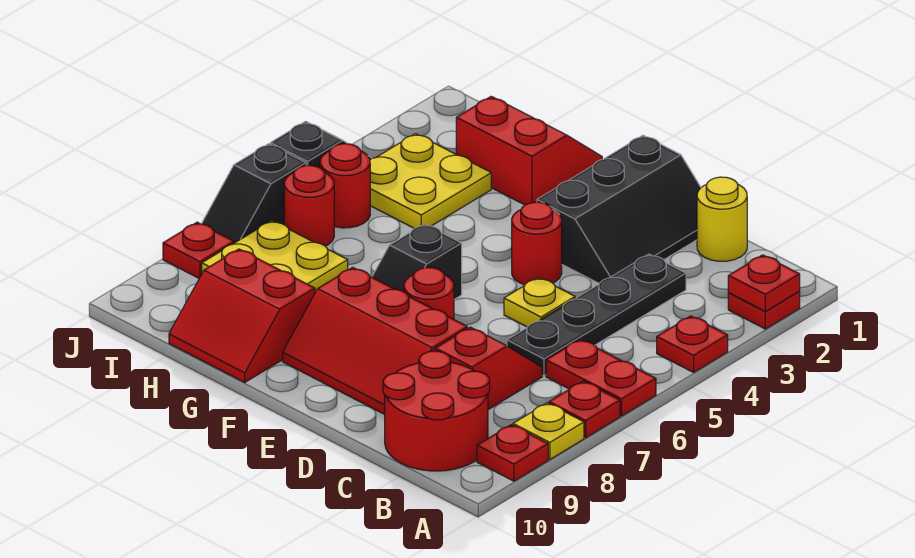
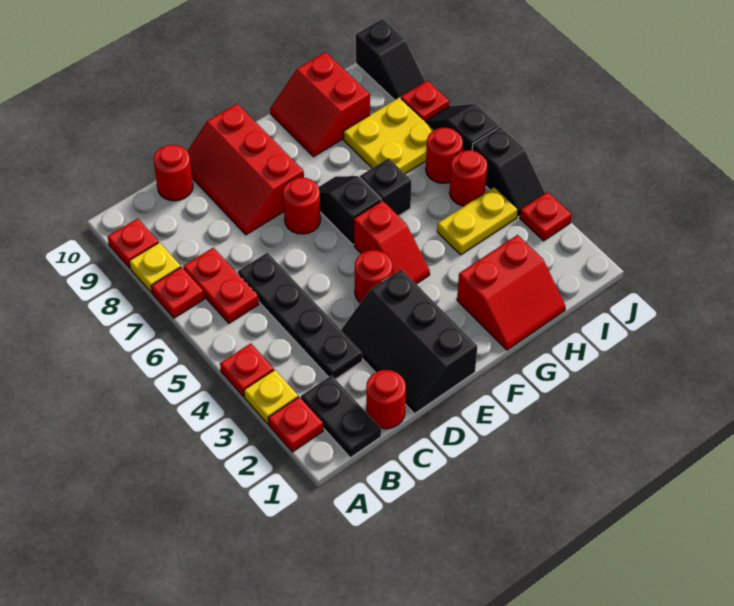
red 1x1 plate [728,255,800,311] -> red 1x1 plate moved to [520,192,572,241]
red 1x2 plate [546,339,656,416] -> red 1x2 plate turned to [183,247,259,323]
none -> black 1x2 plate [301,375,381,458]
red 2x2 round brick [383,351,490,471] -> red 1x1 round brick [153,145,193,201]
yellow 1x1 round brick [697,177,747,261] -> red 1x1 round brick [366,370,406,429]
red 1x2 slope [435,327,542,410] -> red 1x2 slope moved to [354,201,430,284]
yellow 1x1 plate [504,278,575,327] -> yellow 1x1 plate moved to [244,370,298,424]
red 2x3 slope [283,267,467,415] -> red 2x3 slope turned to [187,104,304,235]
none -> black 1x1 brick [360,158,411,216]
red 2x2 slope [169,249,315,382] -> red 2x2 slope turned to [270,52,370,157]
yellow 2x2 plate [370,134,491,228] -> yellow 1x2 plate [437,187,518,255]
none -> black 1x2 slope [356,19,425,100]

